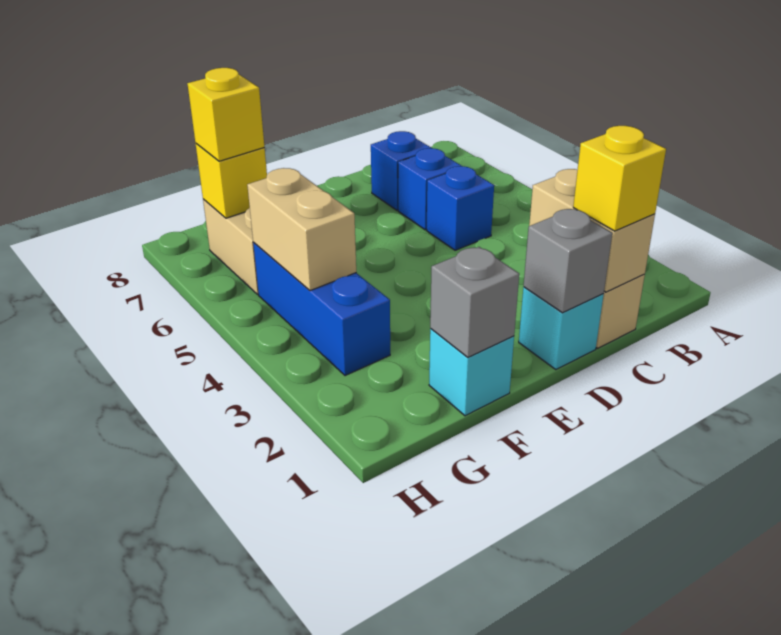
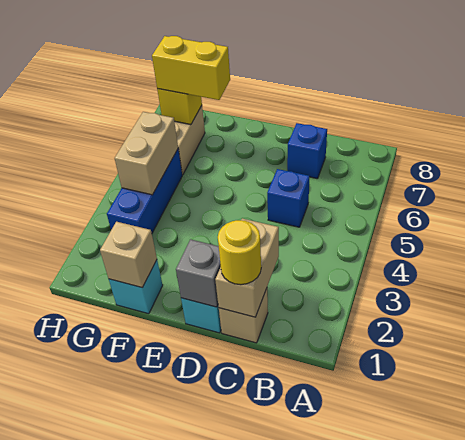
yellow 1x1 brick [573,126,666,231] -> yellow 1x1 round brick [218,220,261,285]
blue 1x1 brick [398,148,461,230] -> none
grey 1x1 brick [430,247,519,357] -> tan 1x1 brick [100,222,157,288]
yellow 1x1 brick [187,68,264,161] -> yellow 1x2 brick [152,36,230,100]

